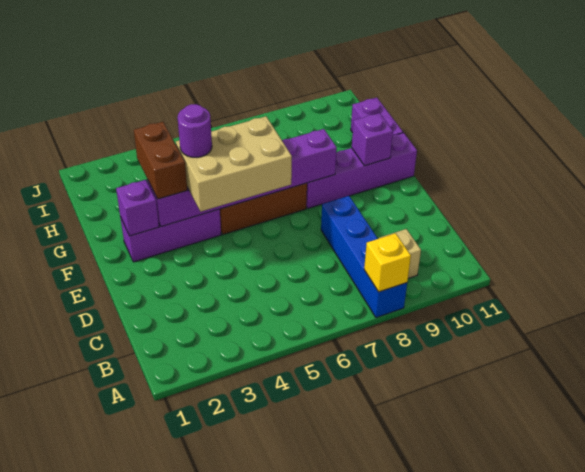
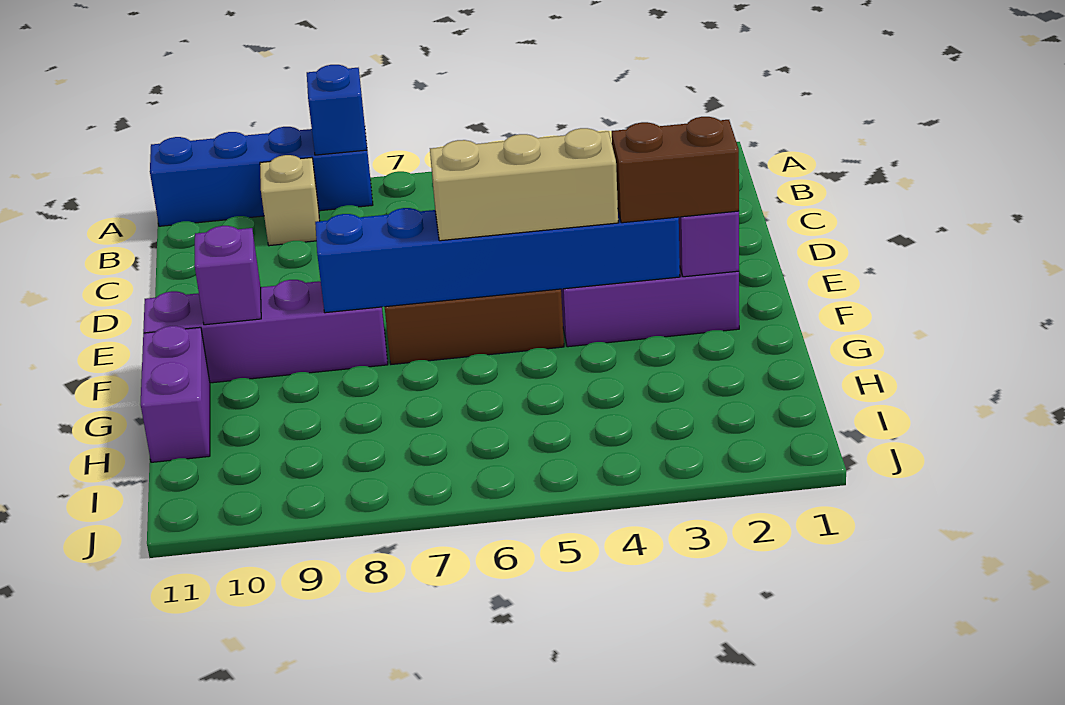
blue 1x4 brick [321,196,407,318] -> blue 1x4 brick turned to [150,127,373,226]
yellow 1x1 brick [364,233,411,292] -> blue 1x1 brick [307,65,367,155]
tan 2x3 brick [176,116,292,212] -> tan 1x3 brick [430,128,618,241]
purple 1x6 brick [148,129,337,227] -> blue 1x6 brick [315,208,680,313]
brown 1x2 brick [134,122,187,199] -> brown 1x2 brick turned to [612,117,739,223]
purple 1x1 round brick [178,104,212,158] -> none

